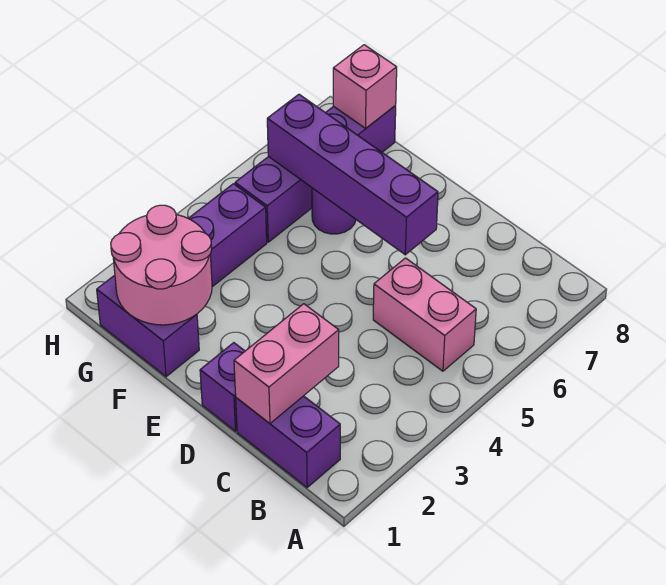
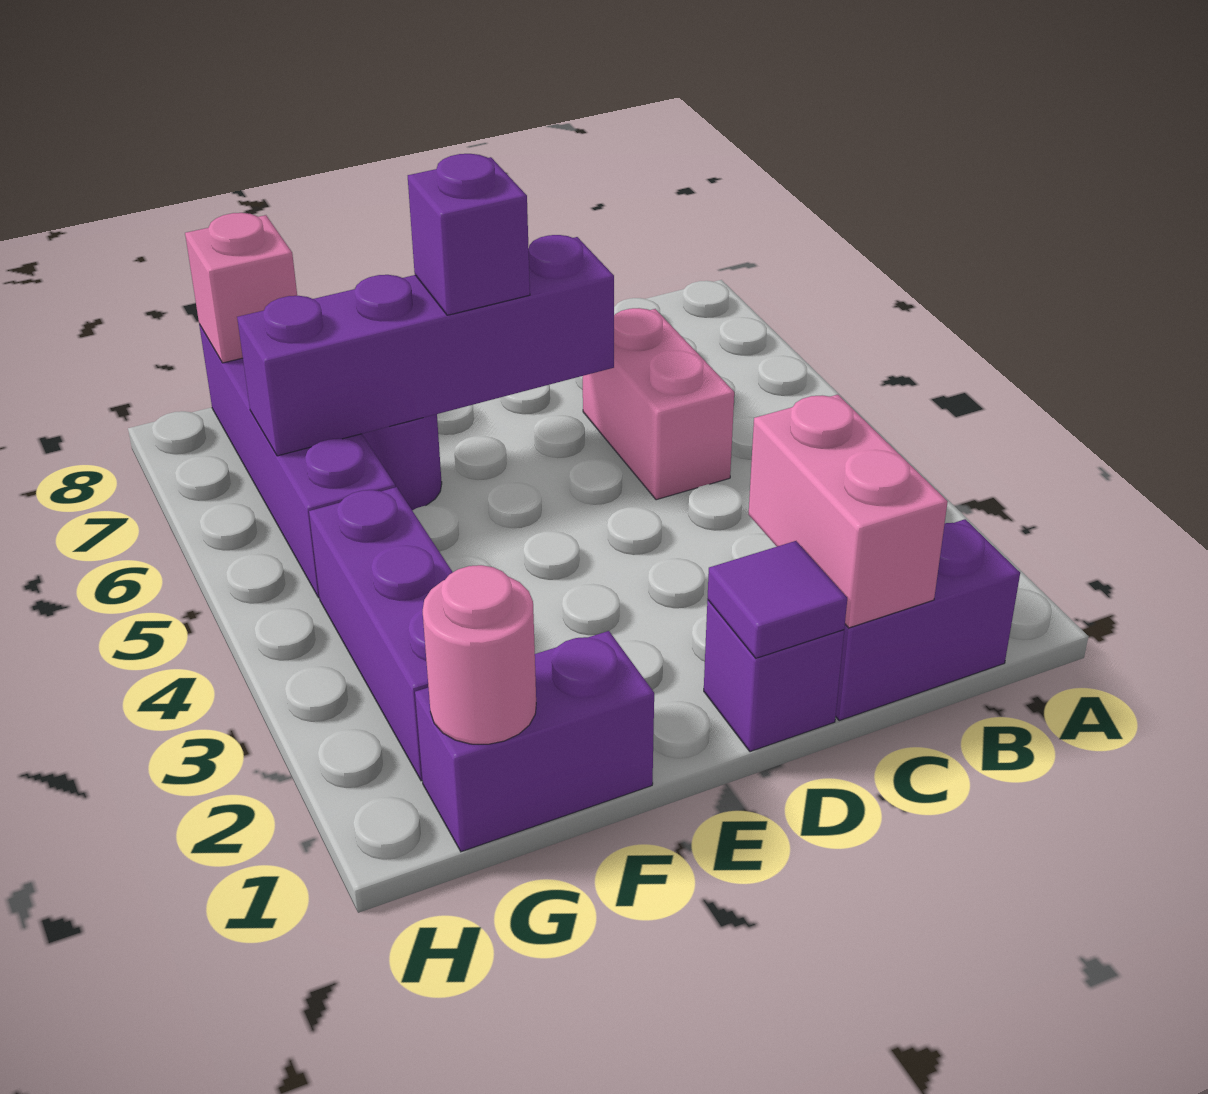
pink 1x2 brick [373,258,476,371] -> pink 1x2 brick turned to [583,308,734,500]
none -> purple 1x1 tile [707,541,847,658]
none -> purple 1x1 brick [408,154,530,315]
pink 2x2 round brick [111,205,212,325] -> pink 1x1 round brick [423,565,536,744]

